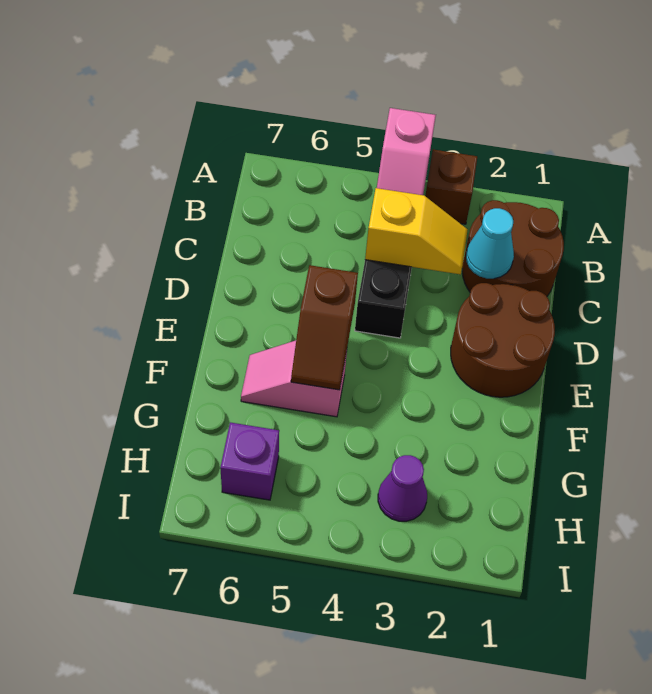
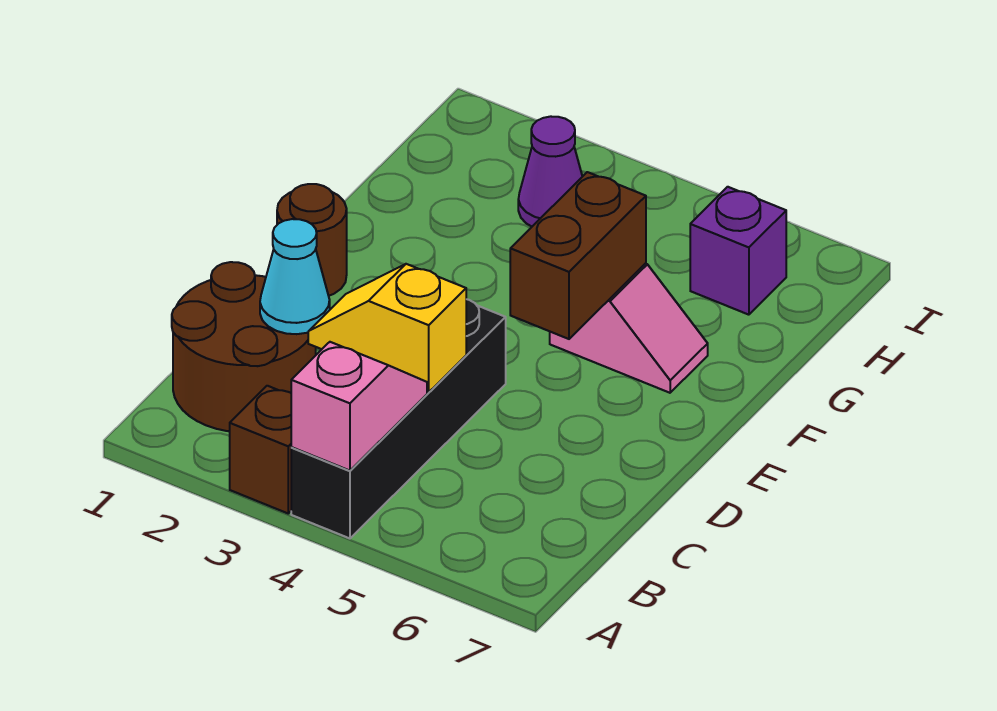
brown 2x2 round brick [451,283,555,397] -> brown 1x1 round brick [277,184,347,296]
brown 1x2 slope [291,265,358,390] -> brown 1x2 brick [510,172,646,339]

